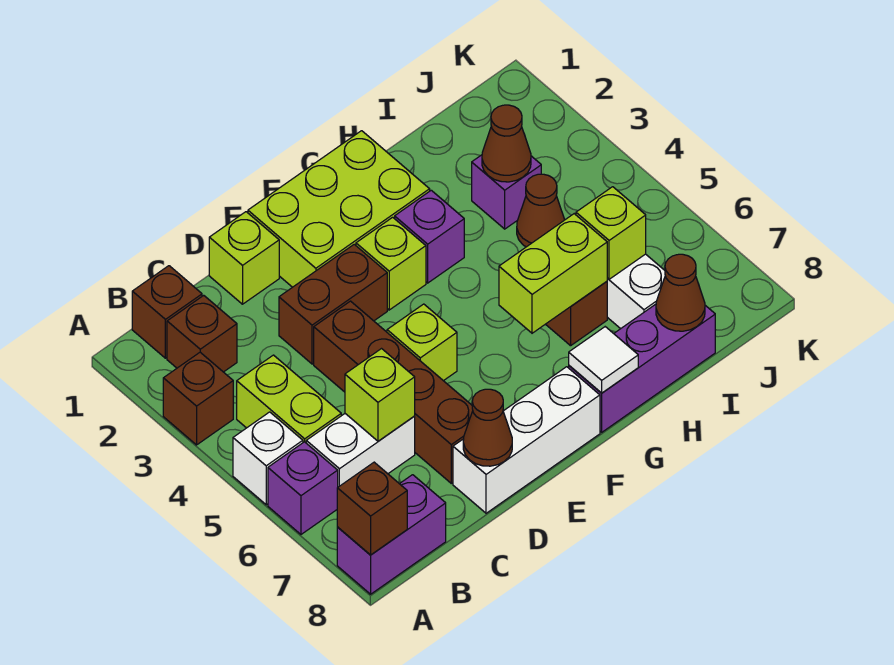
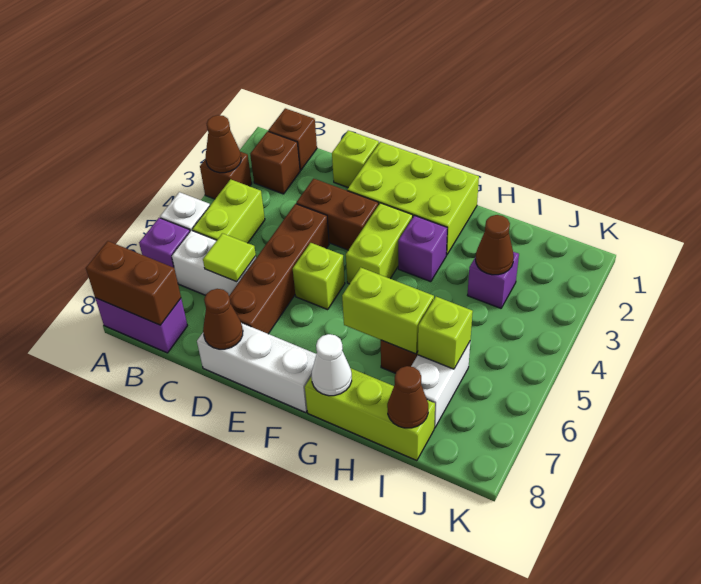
brown 1x1 brick [337,462,407,555] -> brown 1x2 brick [86,241,181,325]
lime 1x1 brick [345,349,415,441] -> lime 1x1 tile [203,233,256,282]
lime 1x1 brick [356,217,426,310] -> lime 1x2 brick [346,203,413,284]
purple 1x3 brick [569,304,715,432] -> lime 1x3 brick [305,368,435,461]
white 1x1 tile [569,327,638,393] -> white 1x1 cone [311,334,352,396]
brown 1x1 cone [517,174,565,247] -> brown 1x1 cone moved to [206,115,241,173]

